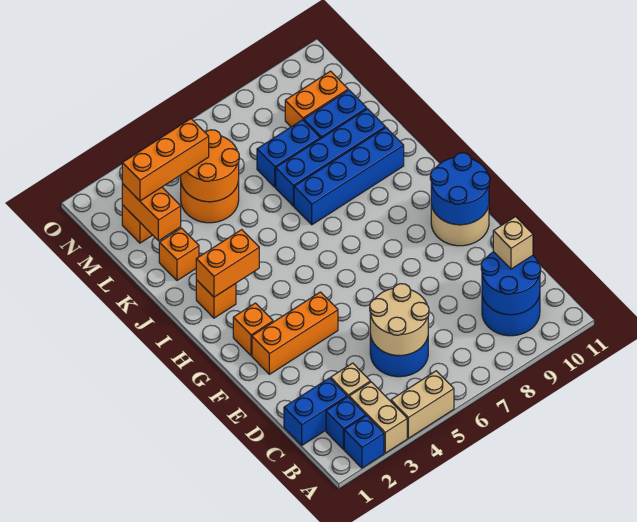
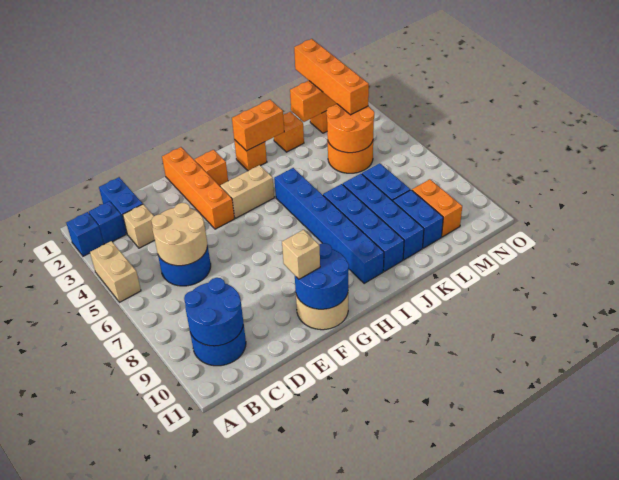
tan 1x2 brick [349,382,407,453] -> tan 1x2 brick moved to [220,165,274,218]
tan 1x1 brick [493,217,533,269] -> tan 1x1 brick moved to [282,230,320,279]
orange 1x3 brick [252,292,338,374] -> orange 1x4 brick [162,147,235,229]
orange 1x2 brick [196,230,259,297] -> orange 1x2 brick turned to [232,100,284,151]
none -> blue 1x6 brick [274,168,384,284]
orange 1x3 brick [122,119,209,201] -> orange 1x4 brick [294,39,369,115]

